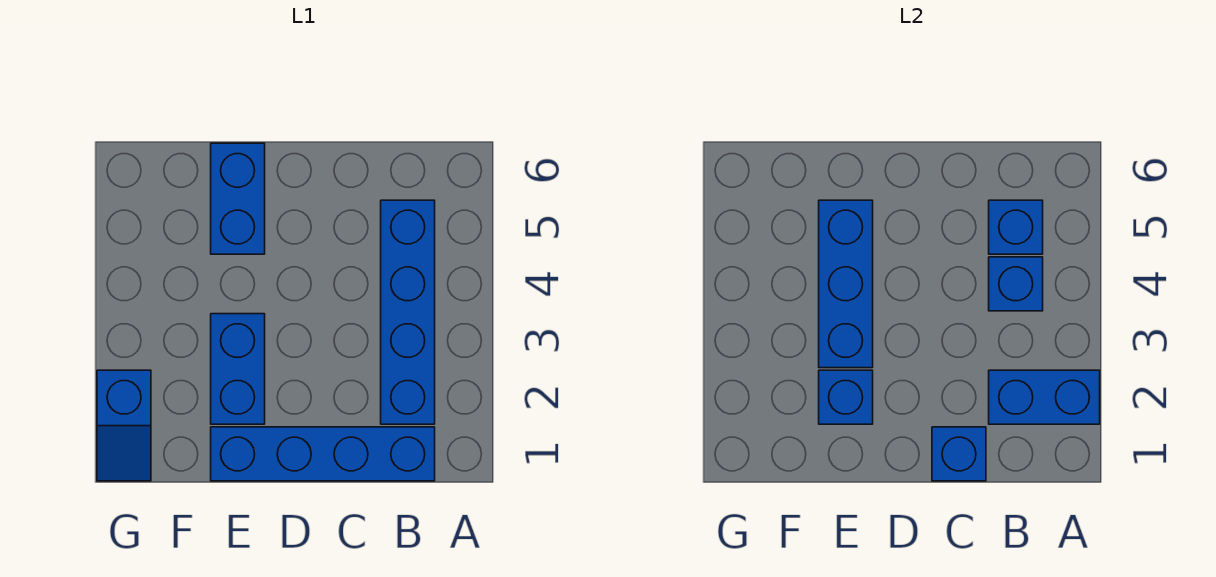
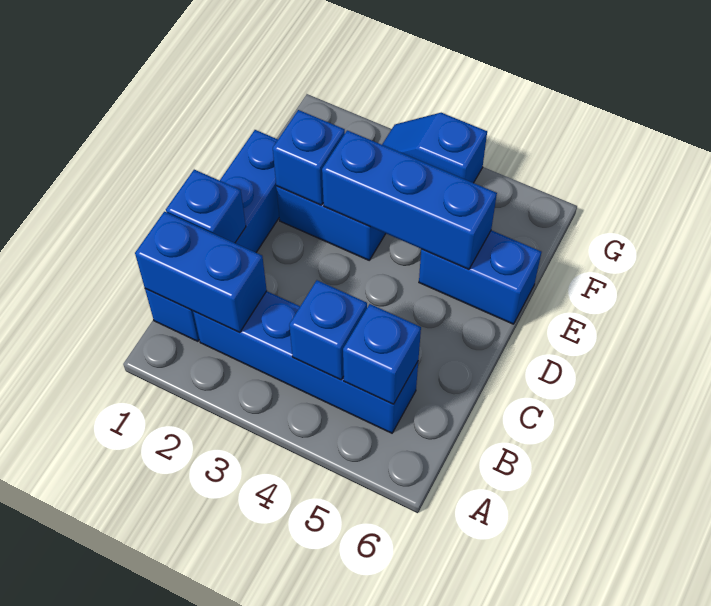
blue 1x2 brick [989,370,1100,424] -> blue 1x2 brick turned to [135,212,267,332]
blue 1x2 slope [97,370,151,481] -> blue 1x2 slope moved to [382,113,487,183]

